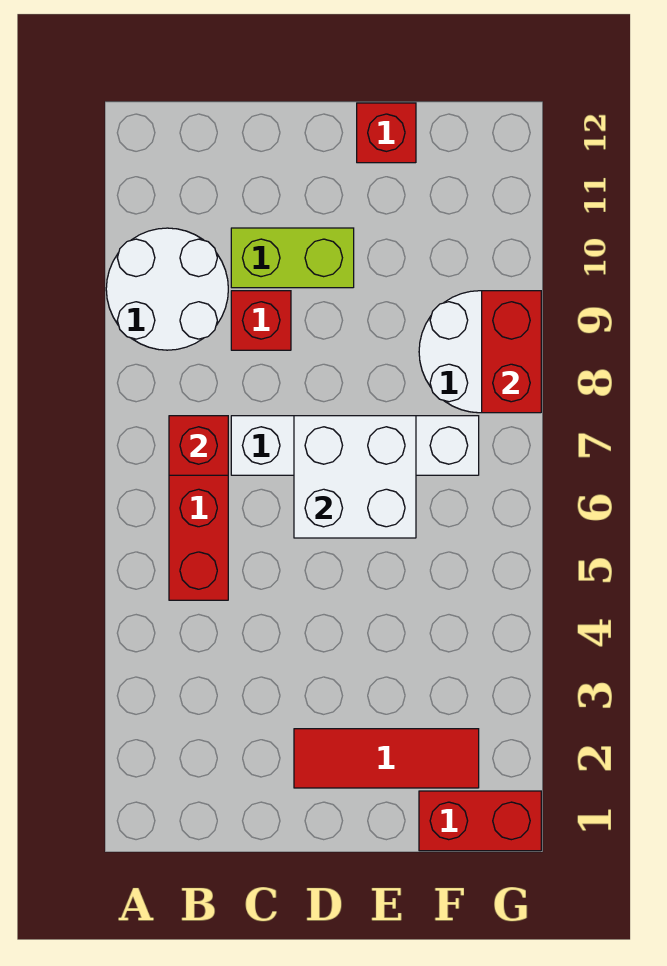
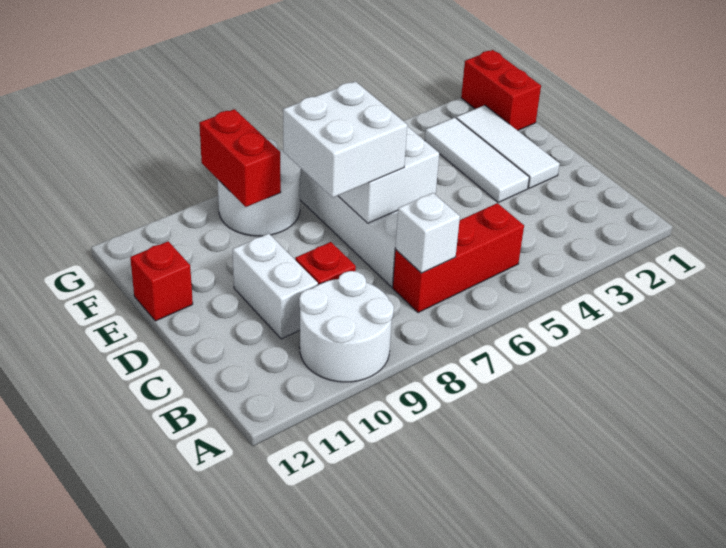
red 1x1 brick [169,416,228,475] -> white 1x1 brick [395,193,460,273]
lime 1x2 brick [231,228,354,288] -> white 1x2 brick [233,234,318,339]
red 1x3 tile [294,729,479,788] -> white 1x3 tile [456,105,560,188]
none -> white 1x3 tile [425,118,529,203]
none -> white 2x2 brick [283,81,407,197]
red 1x2 brick [482,291,541,413] -> red 1x2 brick turned to [199,109,281,207]

